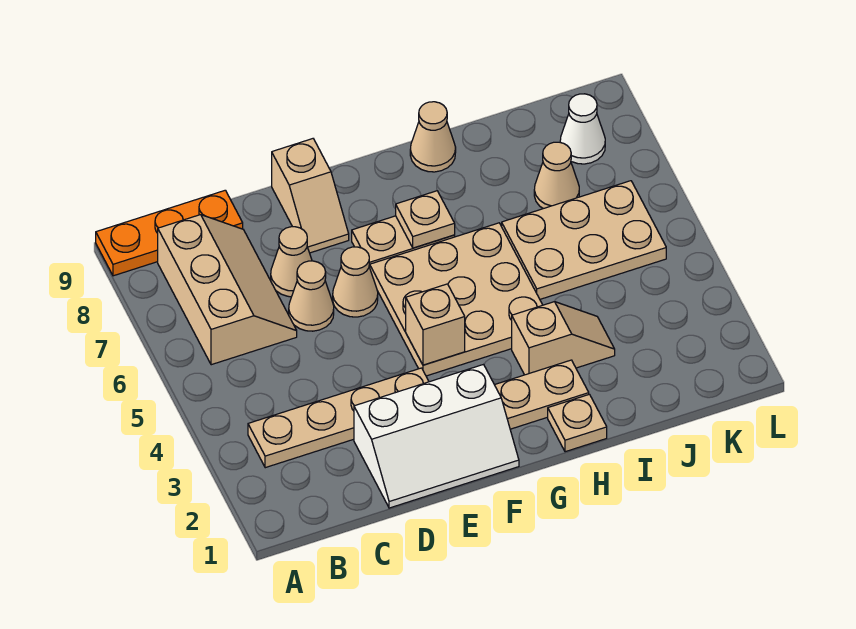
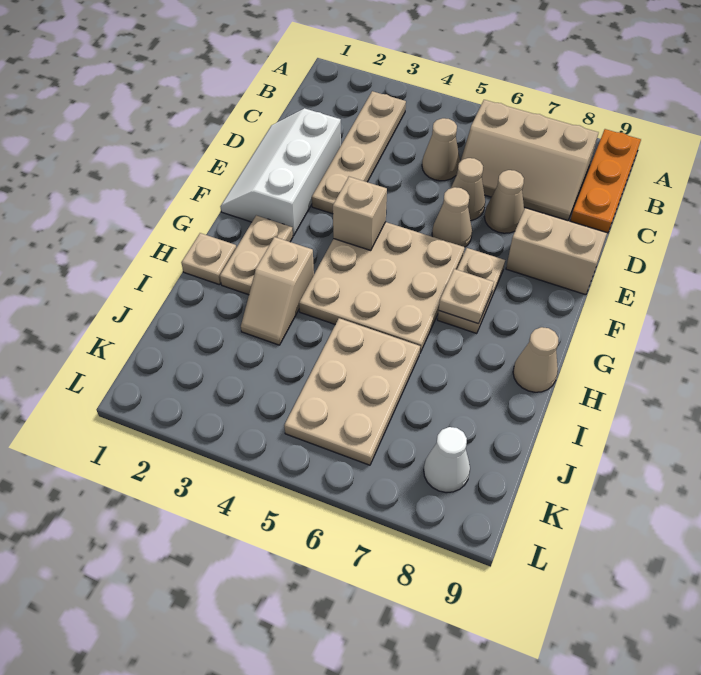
tan 1x2 slope [272,139,349,253] -> tan 1x2 brick [506,208,607,295]
tan 1x1 cone [534,142,579,209] -> tan 1x1 cone moved to [422,118,460,181]

